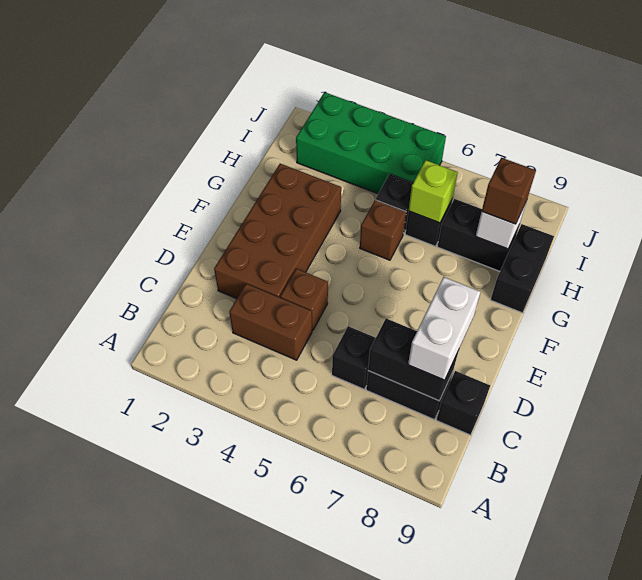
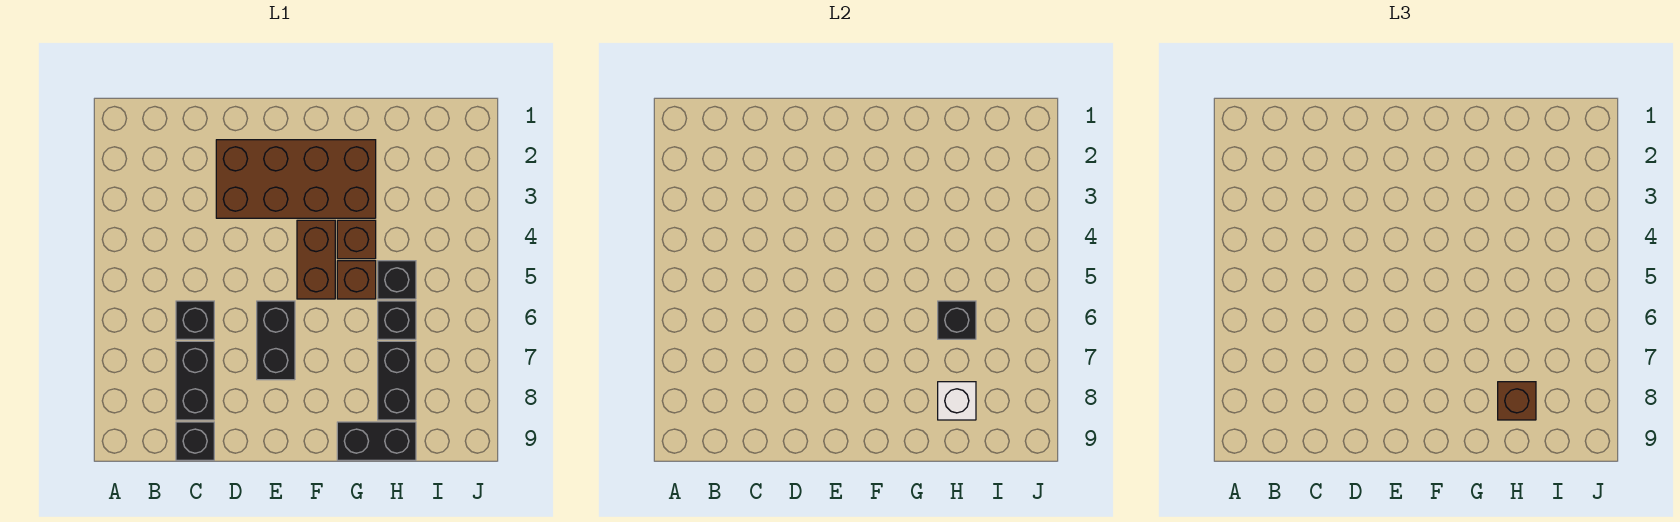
brown 1x2 brick [229,284,312,360] -> brown 1x2 brick moved to [297,220,335,299]
black 1x2 brick [368,319,459,401] -> black 1x2 brick moved to [257,301,295,380]
white 1x2 brick [408,277,480,380] -> none
brown 1x1 brick [280,269,328,331] -> brown 1x1 brick moved to [337,220,376,259]
lime 1x1 brick [409,160,458,223] -> black 1x1 brick [938,301,976,339]
green 2x4 brick [296,92,446,194] -> none

